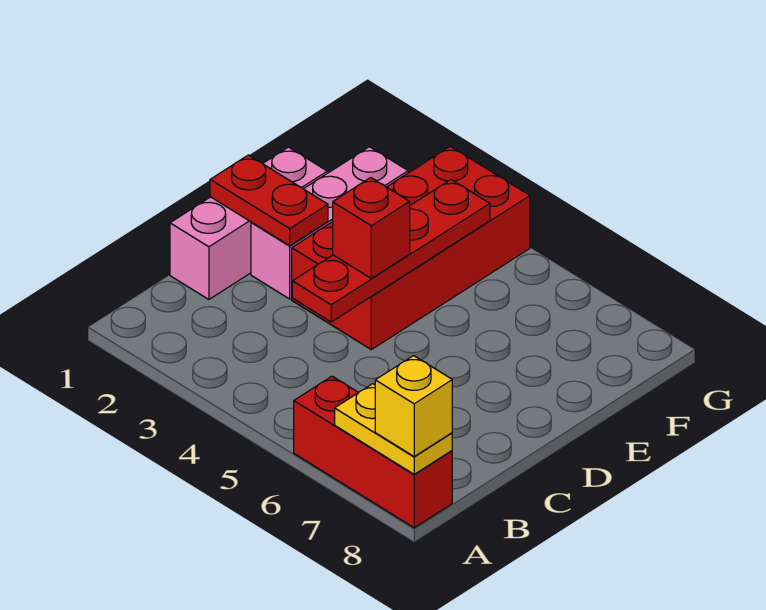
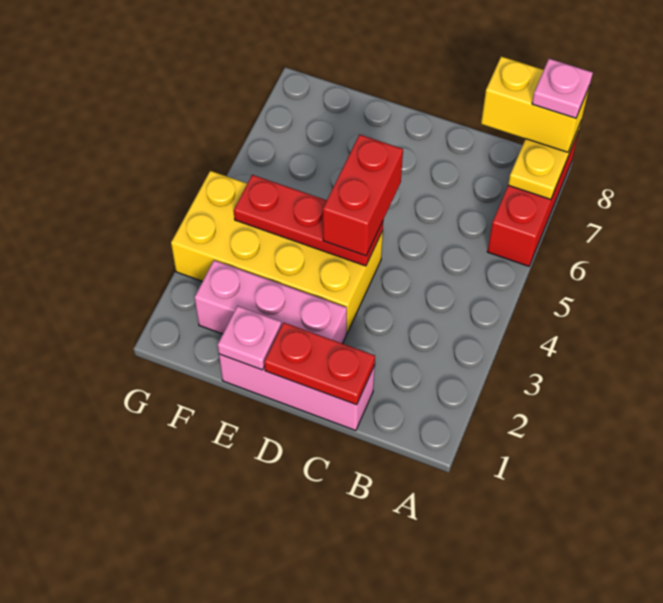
yellow 1x1 brick [375,356,452,456] -> yellow 1x2 brick [481,56,589,152]
none -> pink 1x1 plate [532,59,593,118]
red 1x4 plate [292,180,490,322] -> red 1x3 plate [234,175,383,266]
red 1x2 plate [210,155,328,246] -> red 1x2 plate turned to [264,323,375,405]
red 2x4 brick [292,146,530,350] -> yellow 2x4 brick [171,171,383,333]
red 1x1 brick [333,178,410,278] -> red 1x2 brick [323,135,403,256]
none -> pink 1x1 plate [218,306,281,370]

